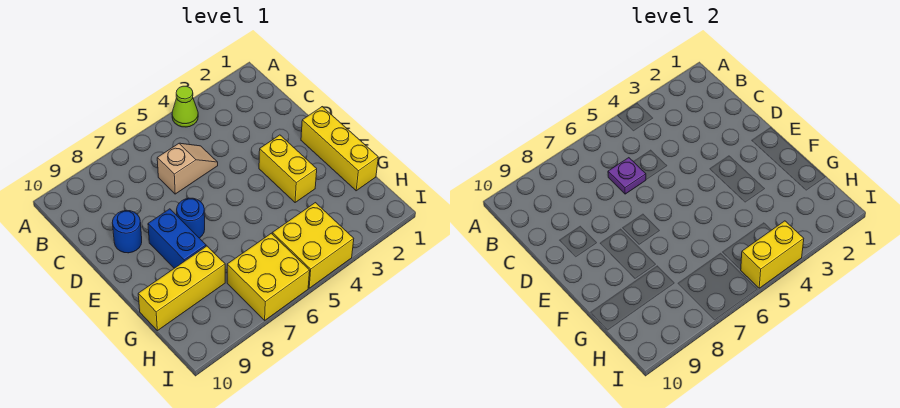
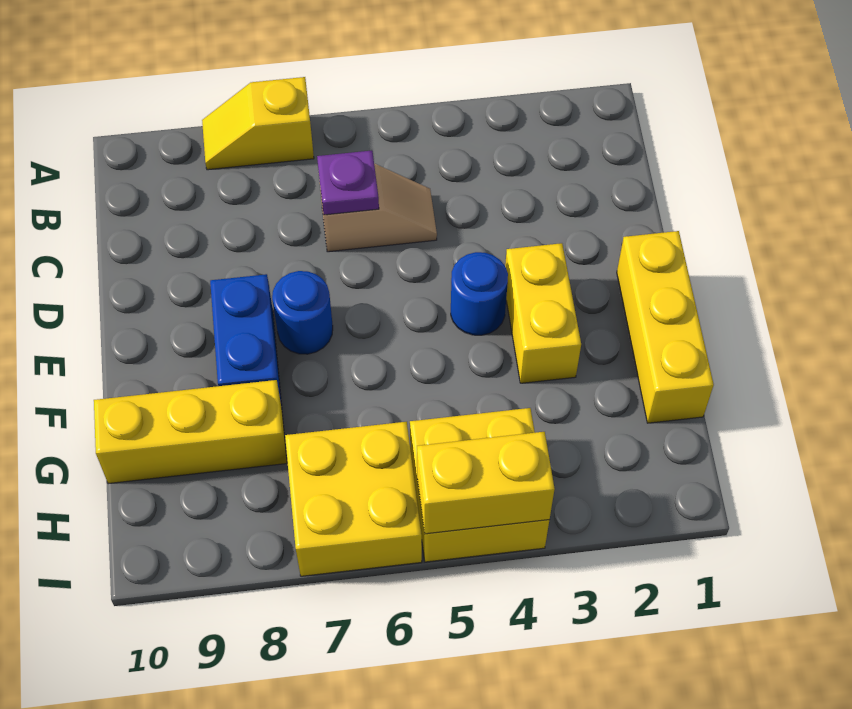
lime 1x1 cone [172,86,198,127] -> none
none -> yellow 1x2 slope [202,77,314,170]
blue 1x1 round brick [112,211,142,253] -> blue 1x1 round brick moved to [451,252,508,335]

